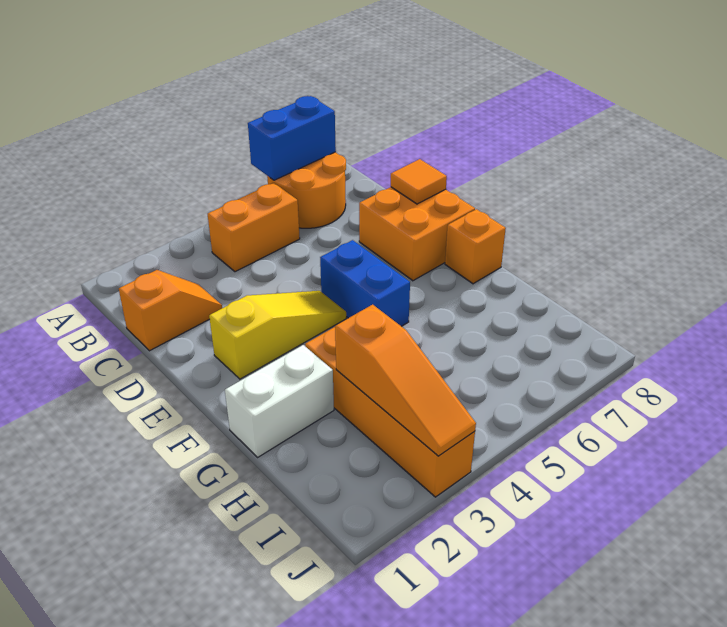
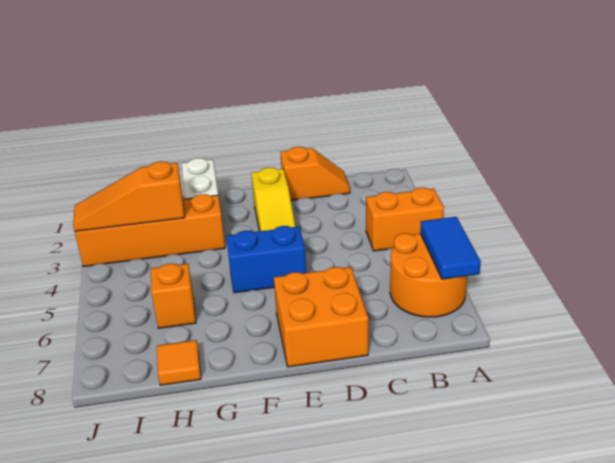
blue 1x2 brick [248,96,336,180] -> blue 1x2 tile [420,217,481,279]
orange 1x2 brick [208,183,300,272] -> orange 1x2 brick turned to [366,188,444,251]
orange 1x2 slope [119,270,222,351] -> orange 1x2 slope turned to [280,147,350,201]
orange 1x1 tile [391,159,447,204] -> orange 1x1 tile moved to [157,340,201,385]
orange 1x1 brick [445,209,506,284] -> orange 1x1 brick moved to [151,264,196,328]

